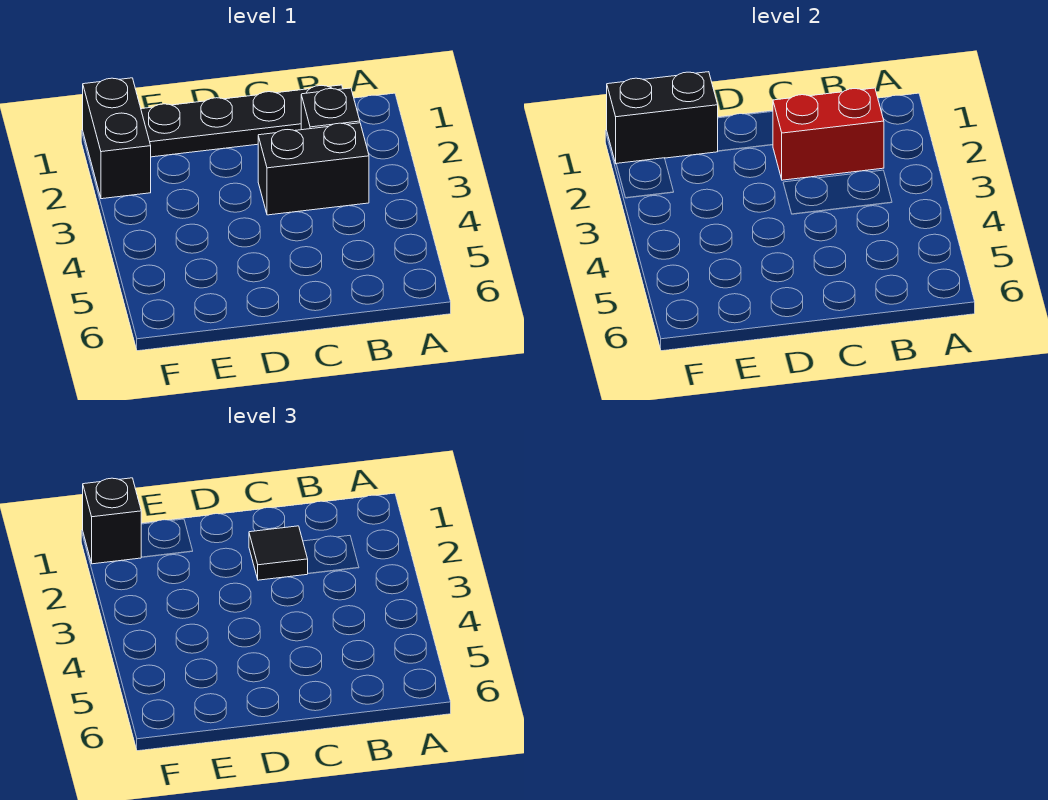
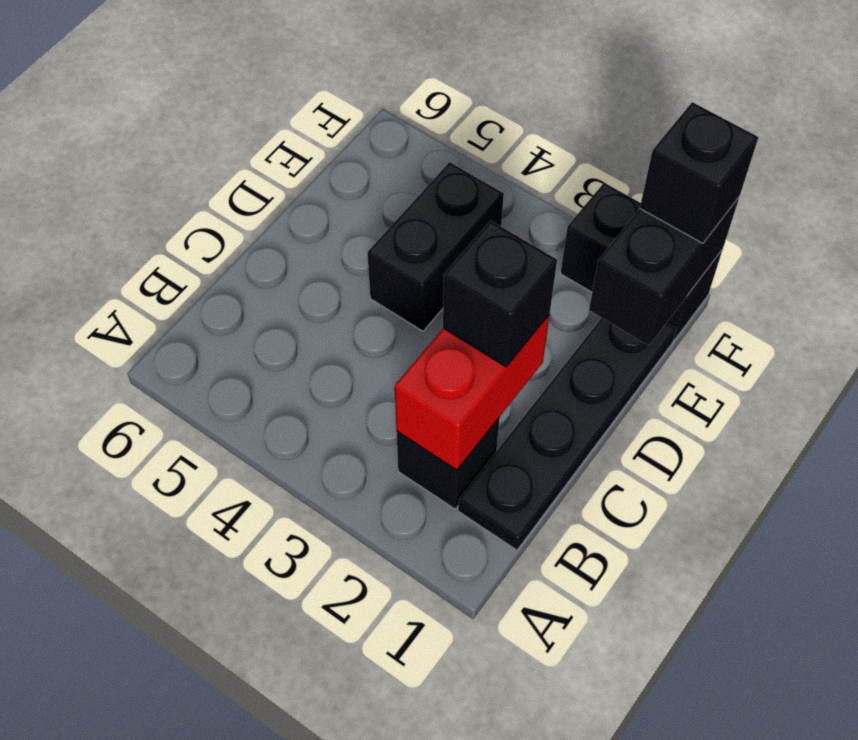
black 1x2 brick [258,123,369,215] -> black 1x2 brick moved to [367,162,504,331]
black 1x1 tile [249,526,308,580] -> black 1x1 brick [443,221,557,367]

